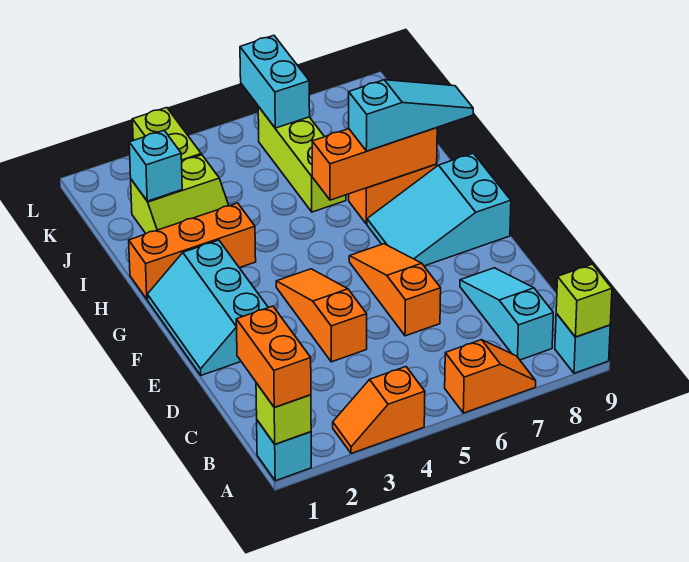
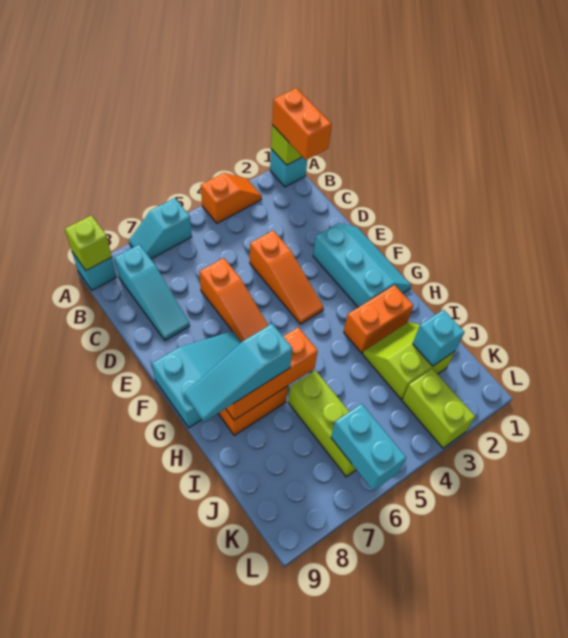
orange 1x2 slope [445,340,536,413] -> cyan 1x2 slope [129,198,192,259]
orange 1x3 brick [129,203,256,299] -> orange 1x2 brick [344,285,414,353]

